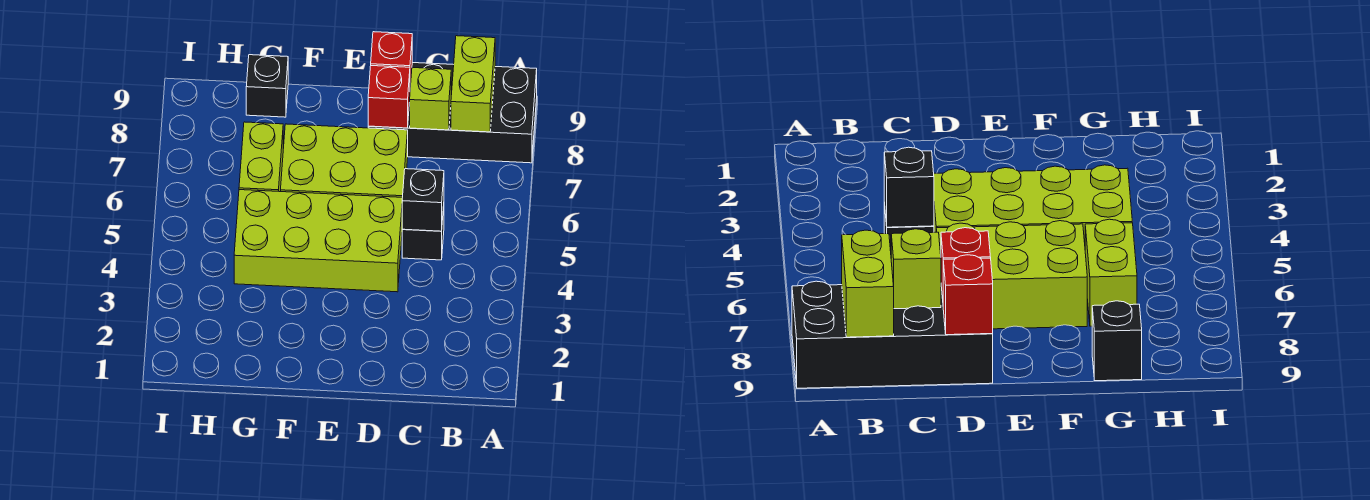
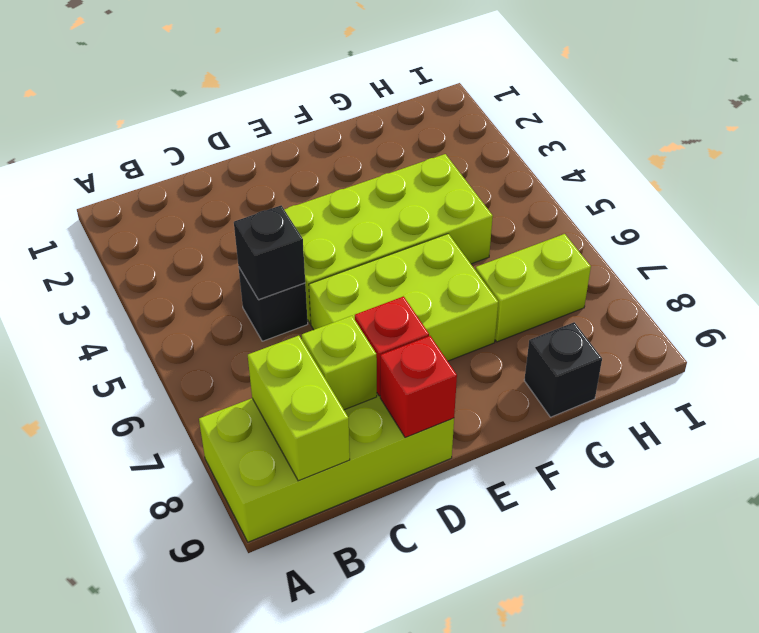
black 2x4 brick [368,63,537,163] -> lime 2x4 brick [199,394,454,542]
lime 1x2 brick [239,122,283,192] -> lime 1x2 brick turned to [476,234,591,342]

